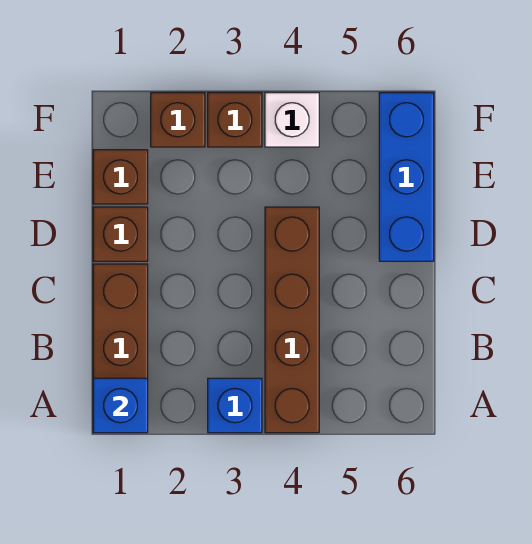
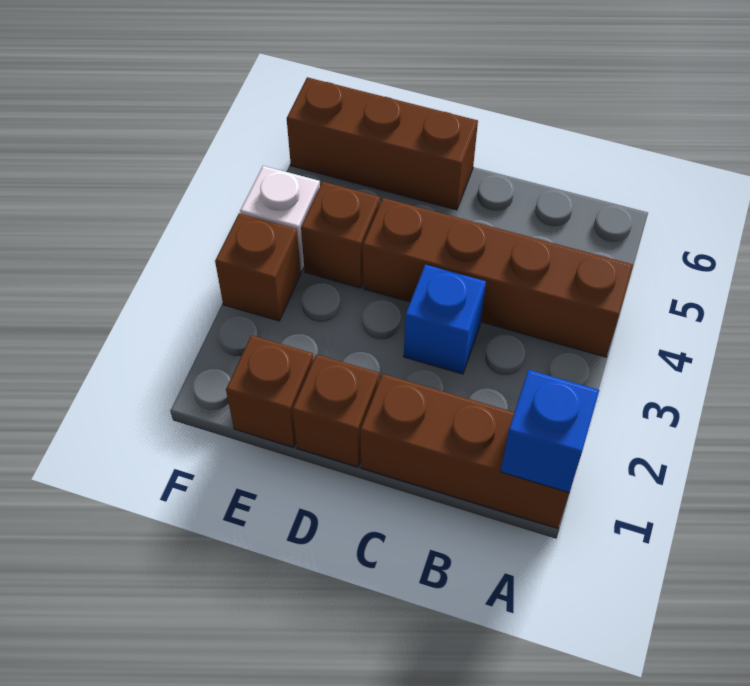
blue 1x1 brick [208,378,262,433] -> blue 1x1 brick moved to [404,265,486,374]
blue 1x3 brick [379,93,434,261] -> brown 1x3 brick [287,77,478,210]
brown 1x1 brick [151,93,205,147] -> brown 1x1 brick moved to [301,182,380,288]

